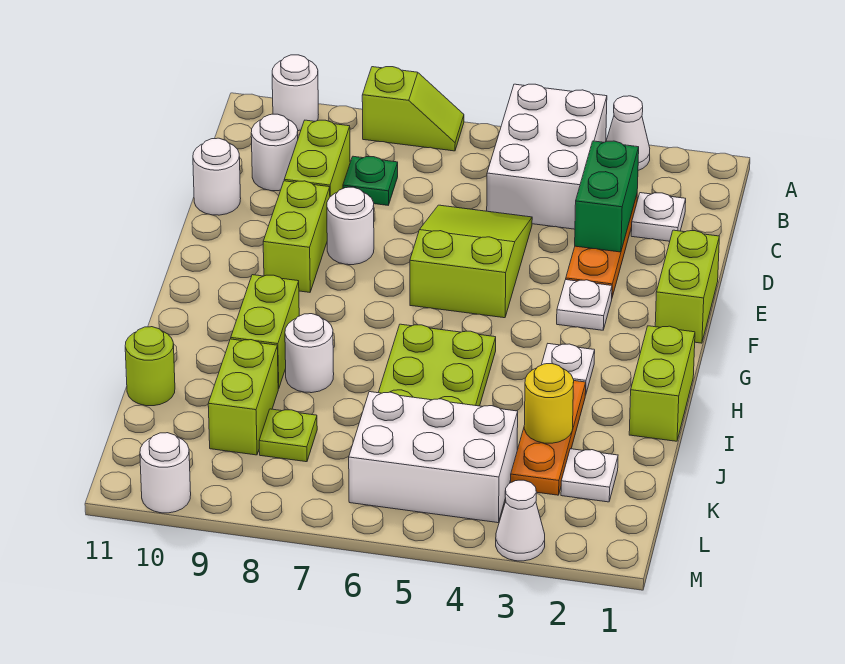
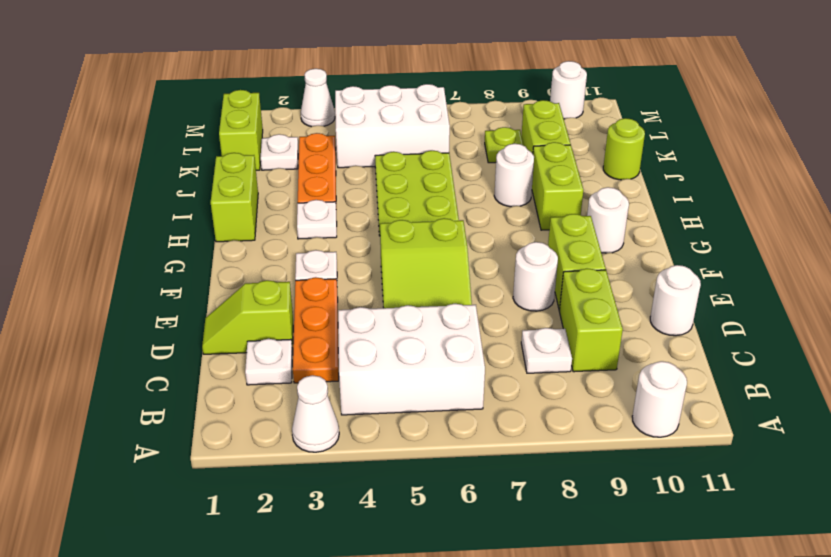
white 2x3 brick [487,84,607,229] -> white 2x3 brick turned to [338,304,485,415]
lime 1x2 slope [362,67,464,151] -> lime 1x2 slope moved to [202,280,293,354]
green 1x2 brick [575,141,639,252] -> none
green 1x1 plate [343,156,398,205] -> white 1x1 plate [521,328,572,373]
white 1x1 round brick [251,114,298,191] -> white 1x1 round brick moved to [587,187,629,253]
lime 1x2 brick [655,230,719,343] -> lime 1x2 brick moved to [219,90,263,170]
yellow 1x1 round brick [524,364,574,443] -> none

